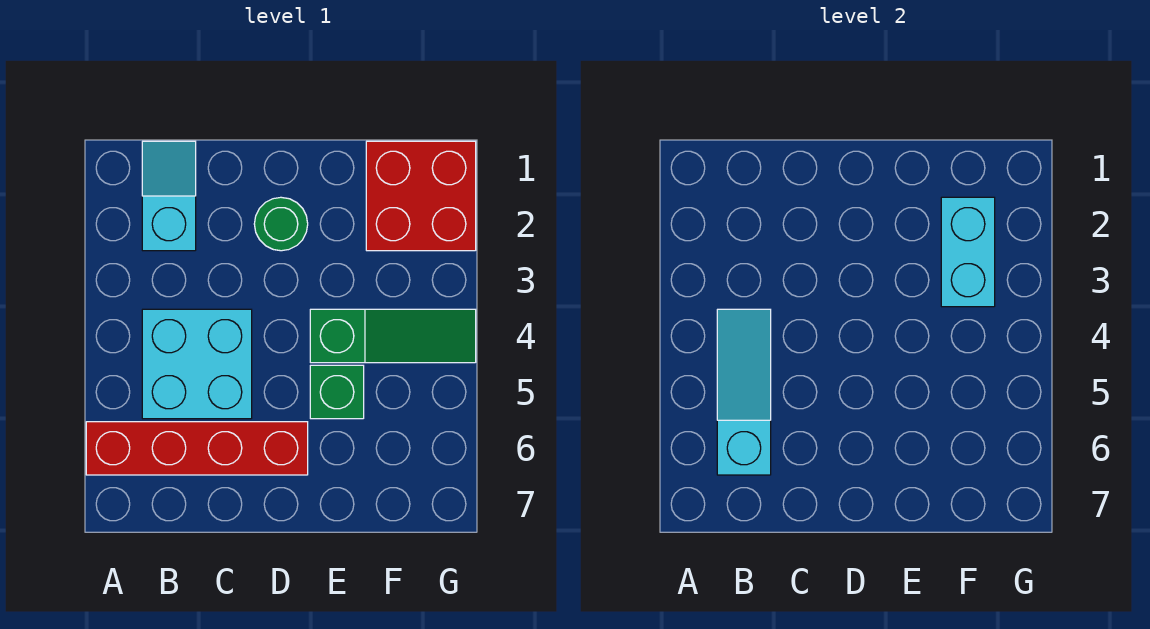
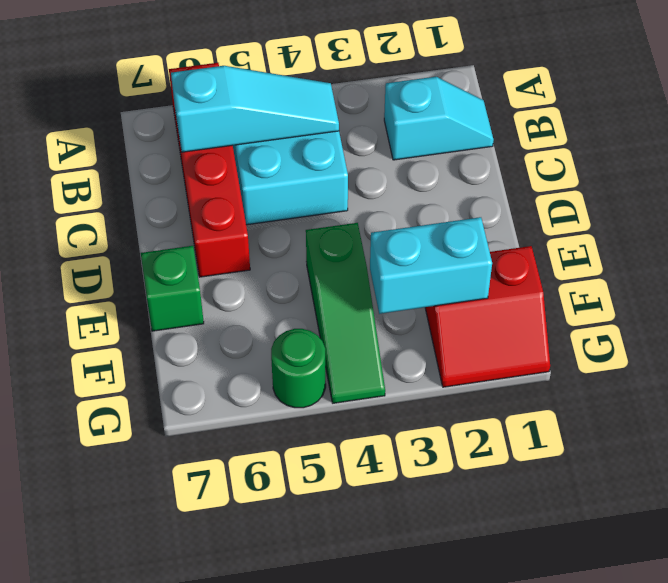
green 1x1 round brick [254,197,308,251] -> green 1x1 round brick moved to [271,329,326,408]
green 1x1 brick [310,365,364,419] -> green 1x1 brick moved to [141,246,204,331]
red 2x2 brick [366,141,476,251] -> red 2x2 slope [425,246,550,387]

